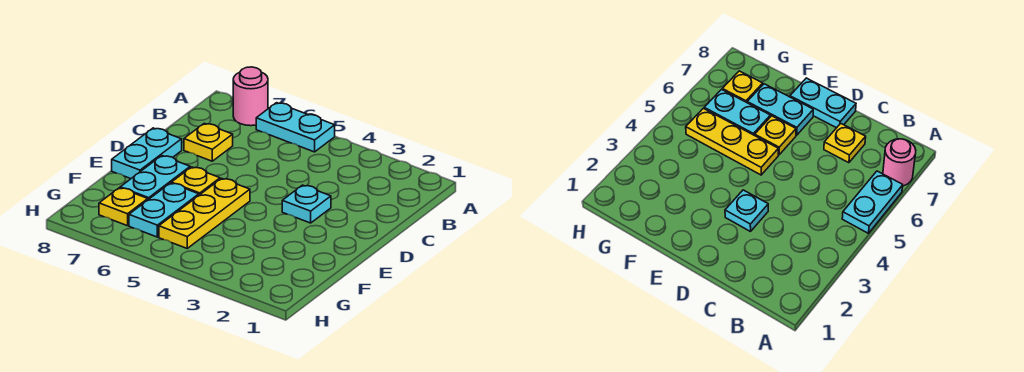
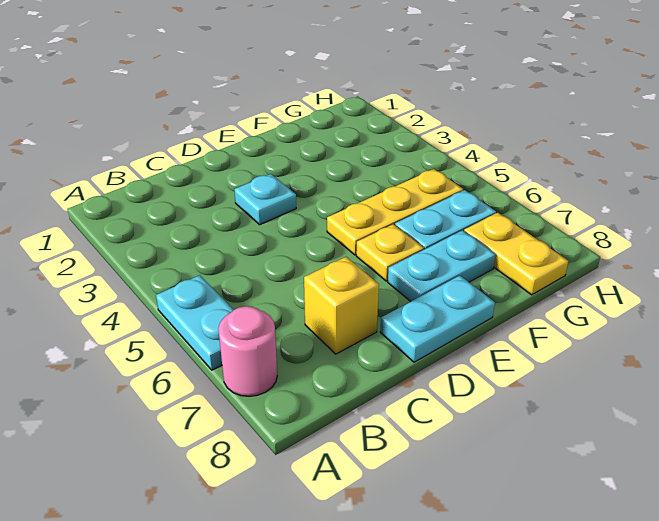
yellow 1x1 plate [184,123,233,161] -> yellow 1x1 brick [304,257,379,354]
yellow 1x1 plate [99,188,148,226] -> yellow 1x2 plate [464,213,568,295]

